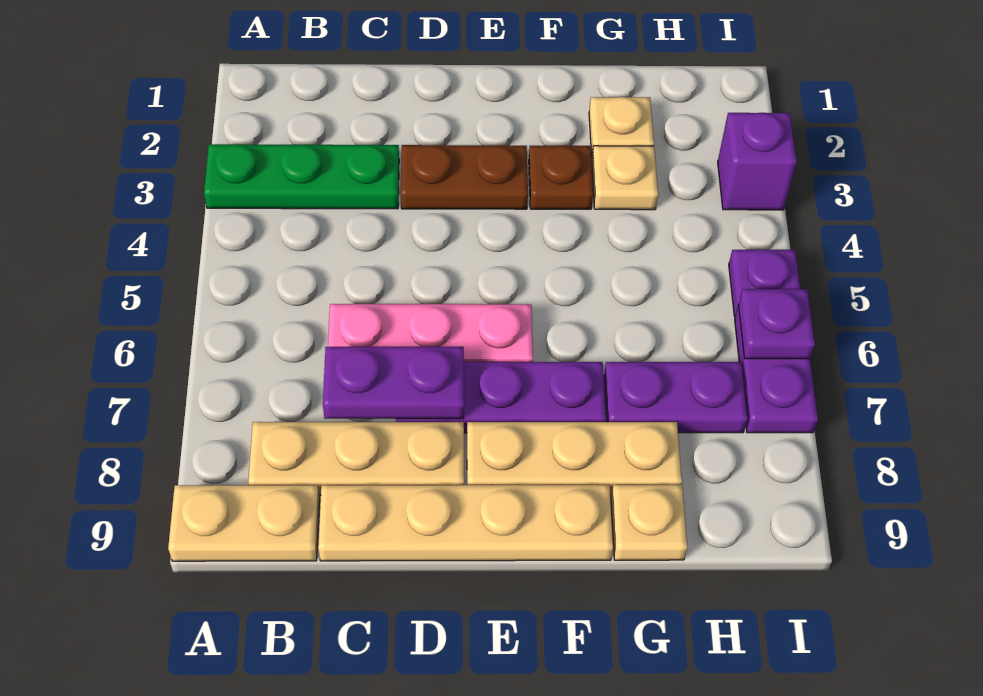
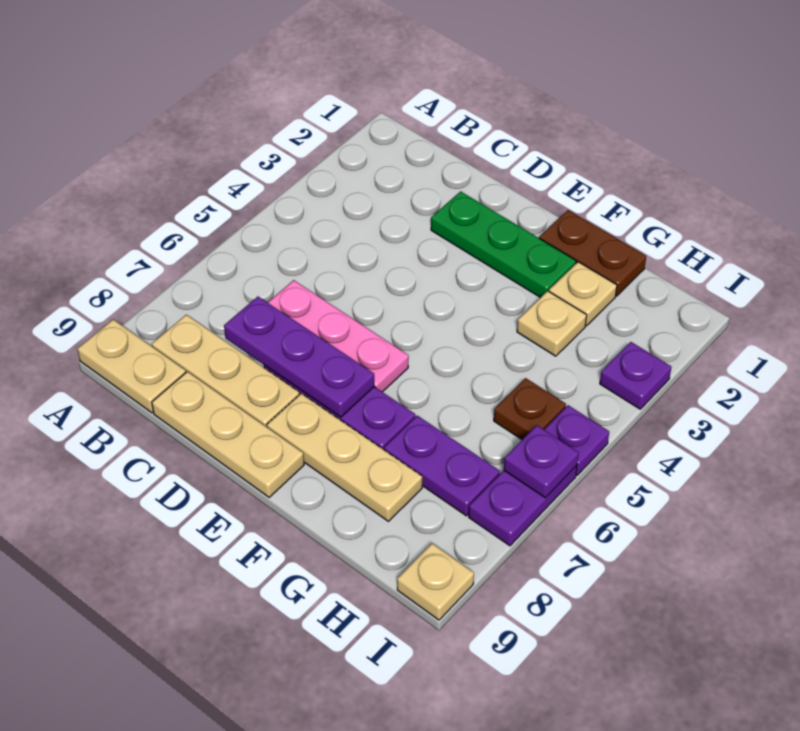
green 1x3 plate [204,144,399,209] -> green 1x3 plate moved to [431,191,576,298]
purple 1x2 plate [323,347,464,419] -> purple 1x3 plate [224,297,374,417]
tan 1x4 plate [318,485,613,561] -> tan 1x3 plate [152,371,304,497]
brown 1x2 plate [401,145,528,209] -> brown 1x2 plate moved to [539,210,646,296]
brown 1x1 plate [529,146,593,209] -> brown 1x1 plate moved to [494,378,566,440]
tan 1x1 plate [611,485,687,560] -> tan 1x1 plate moved to [397,543,474,620]
purple 1x1 brick [718,113,797,210] -> purple 1x1 plate [600,342,671,409]

